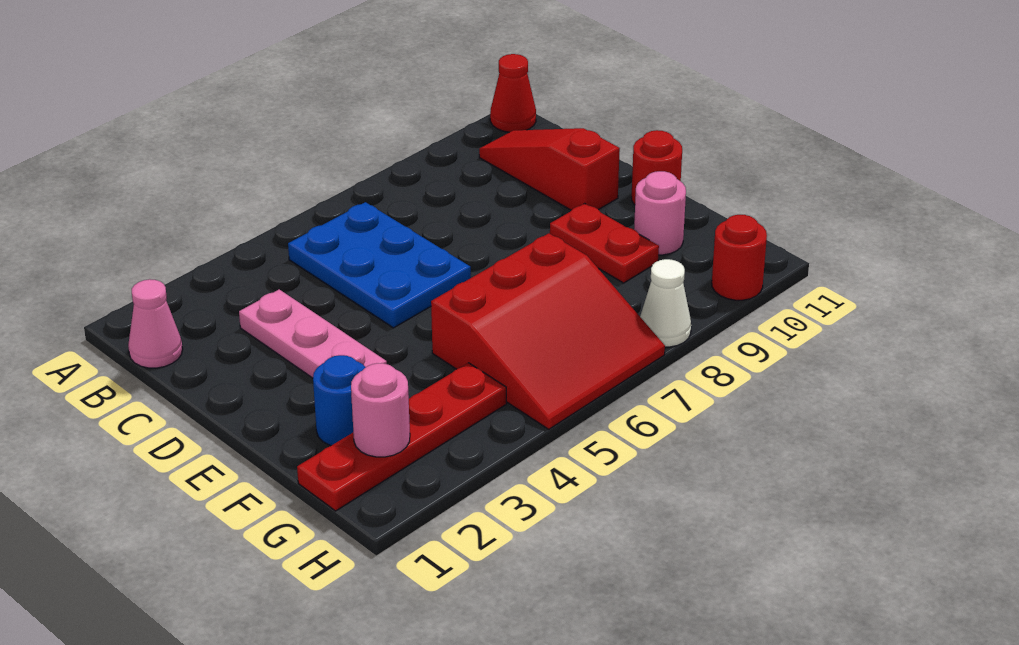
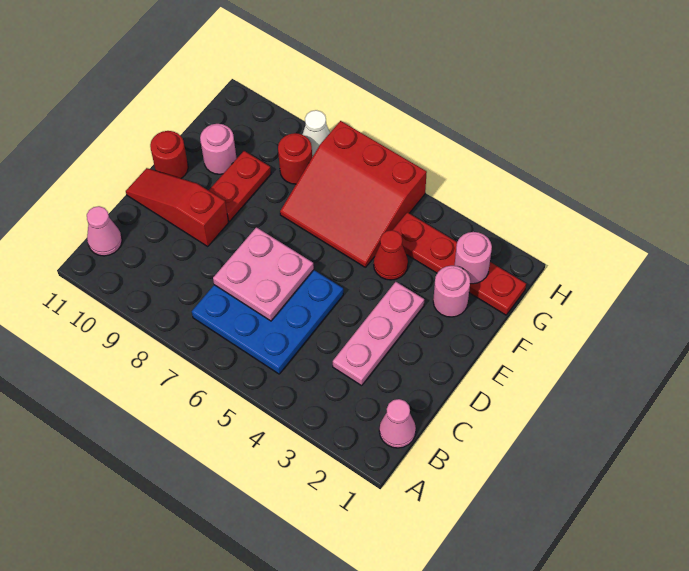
red 1x1 cone [490,54,536,132] -> red 1x1 cone moved to [374,230,408,280]
blue 2x3 plate [288,202,471,328] -> blue 3x3 plate [192,270,343,374]
red 1x3 slope [479,128,620,210] -> red 1x3 slope turned to [126,168,229,246]
none -> pink 1x1 cone [87,206,122,256]
none -> pink 2x2 plate [213,227,314,321]
blue 1x1 round brick [313,355,366,446] -> pink 1x1 round brick [433,266,470,317]
red 3x3 slope [431,233,665,429] -> red 3x3 slope turned to [280,121,427,267]
red 1x1 round brick [712,215,767,300] -> red 1x1 round brick moved to [278,133,312,184]

